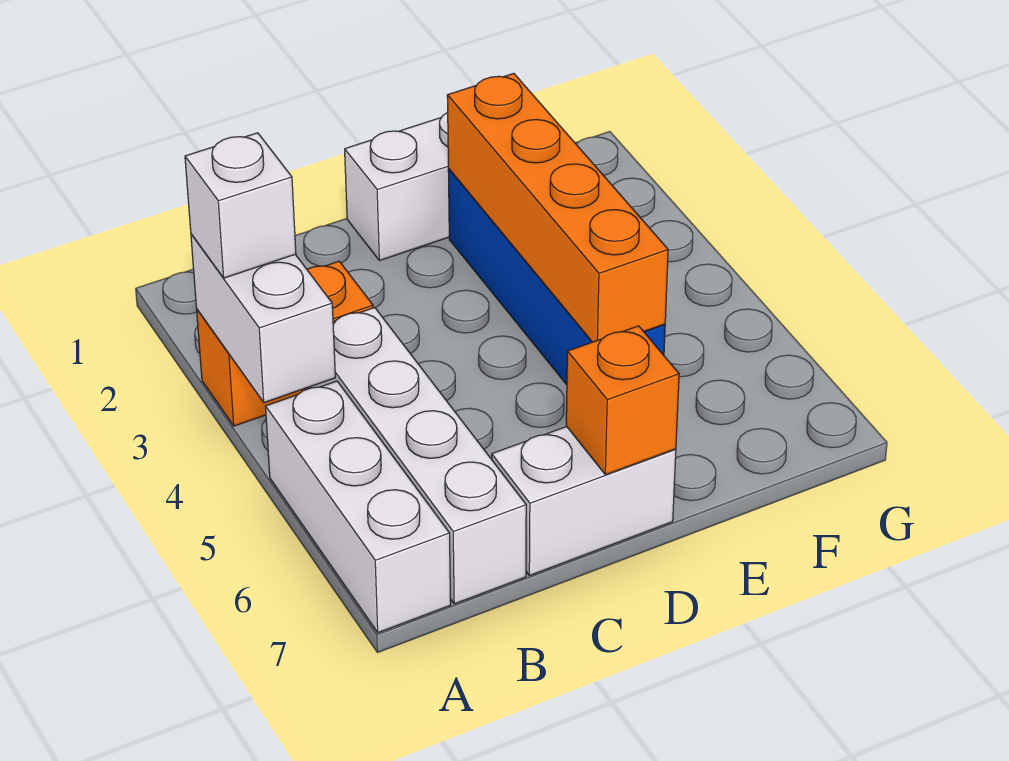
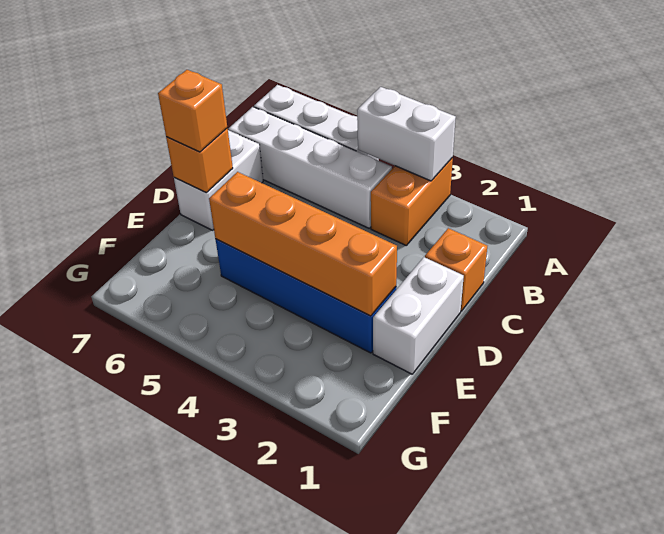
white 1x1 brick [185,133,296,278] -> none
none -> orange 1x1 brick [425,228,487,311]
none -> orange 1x1 brick [158,70,227,152]

